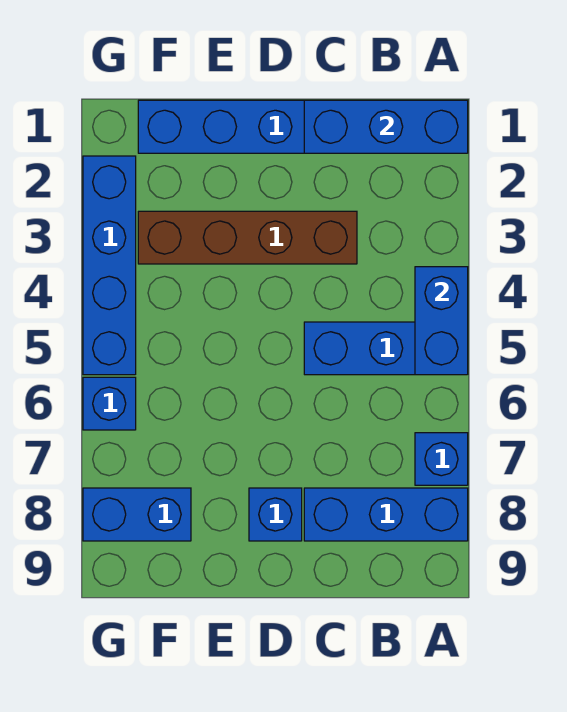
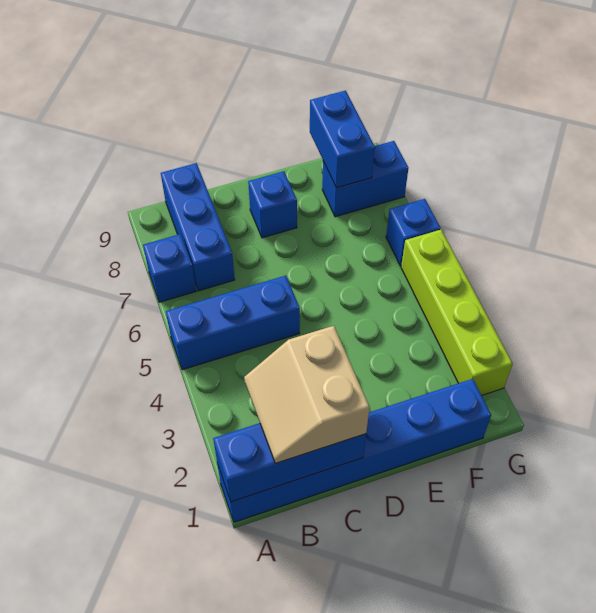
blue 1x2 brick [415,267,468,375] -> blue 1x2 brick moved to [310,91,375,188]
blue 1x3 brick [304,488,468,541] -> blue 1x3 brick turned to [161,163,235,291]
none -> tan 2x2 slope [244,326,370,463]
brown 1x4 brick [138,211,357,264] -> none
blue 1x4 brick [83,156,136,375] -> lime 1x4 brick [401,230,513,395]

